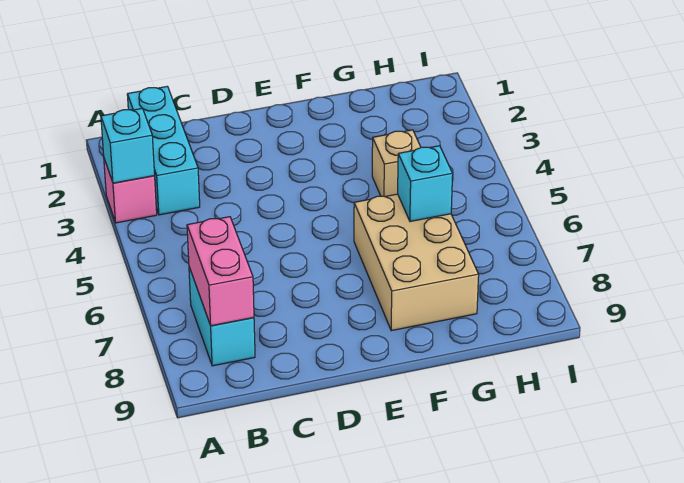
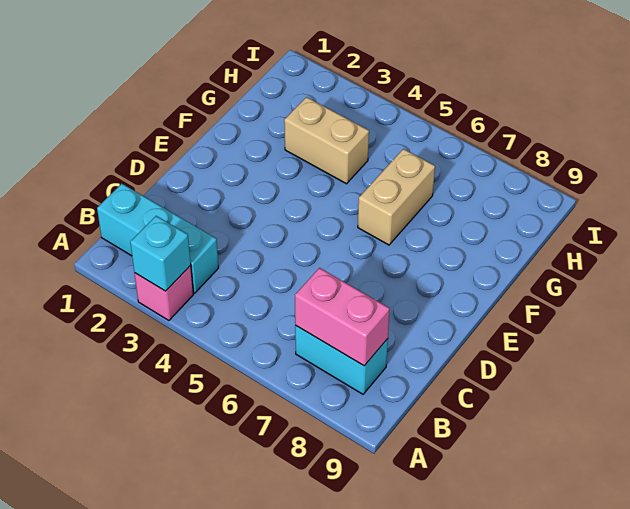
tan 2x3 brick [354,194,479,331] -> tan 1x2 brick [358,149,435,245]
tan 1x1 brick [372,130,421,196] -> tan 1x2 brick [284,97,369,184]
cyan 1x1 brick [398,146,453,222] -> none

